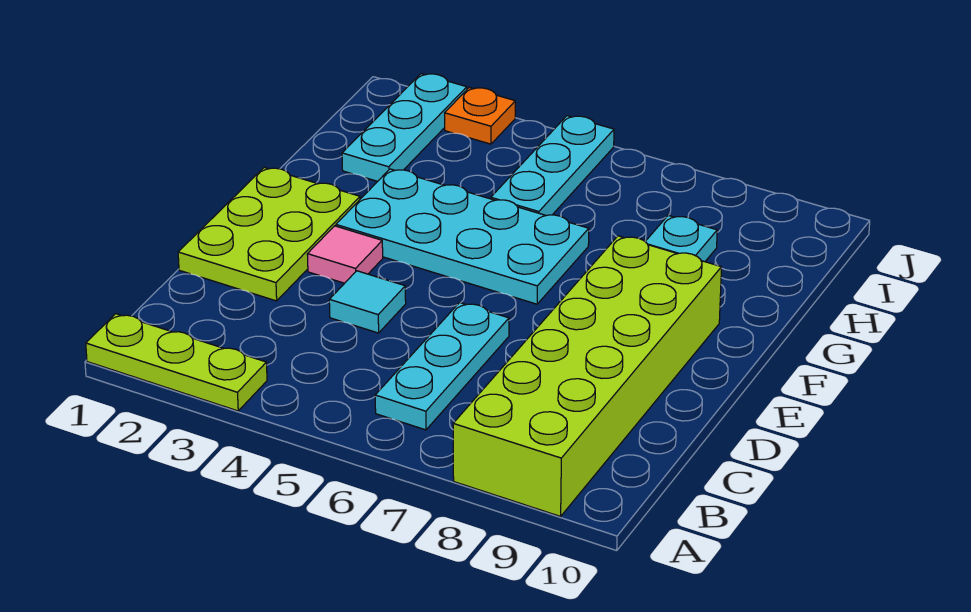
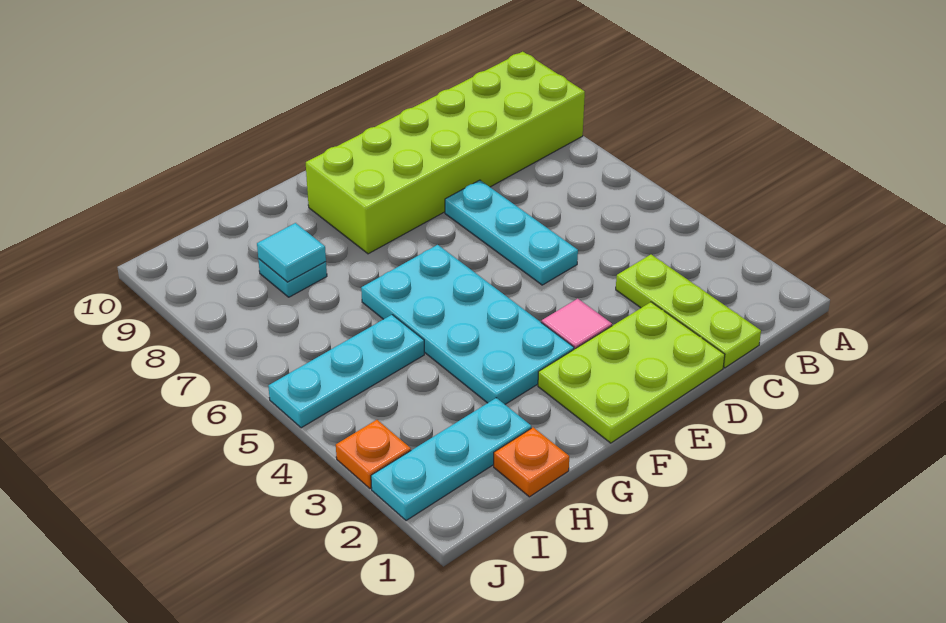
lime 1x3 plate [86,314,267,411] -> lime 1x3 plate moved to [616,255,761,368]
cyan 1x3 plate [375,303,509,430] -> cyan 1x3 plate turned to [445,180,578,285]
cyan 1x1 tile [329,271,406,333] -> cyan 1x1 tile moved to [257,223,326,282]
none -> orange 1x1 plate [494,427,569,497]

